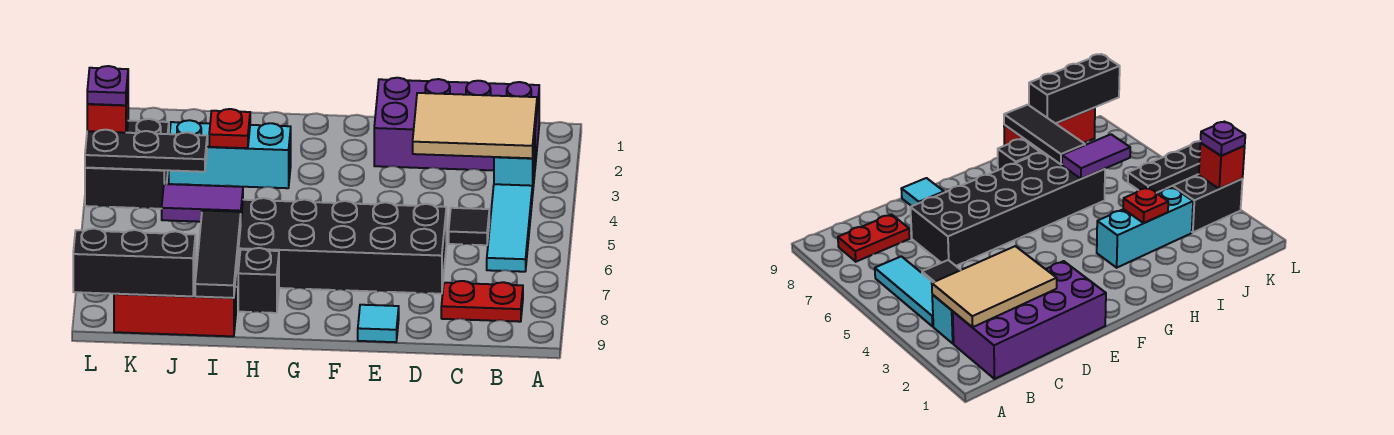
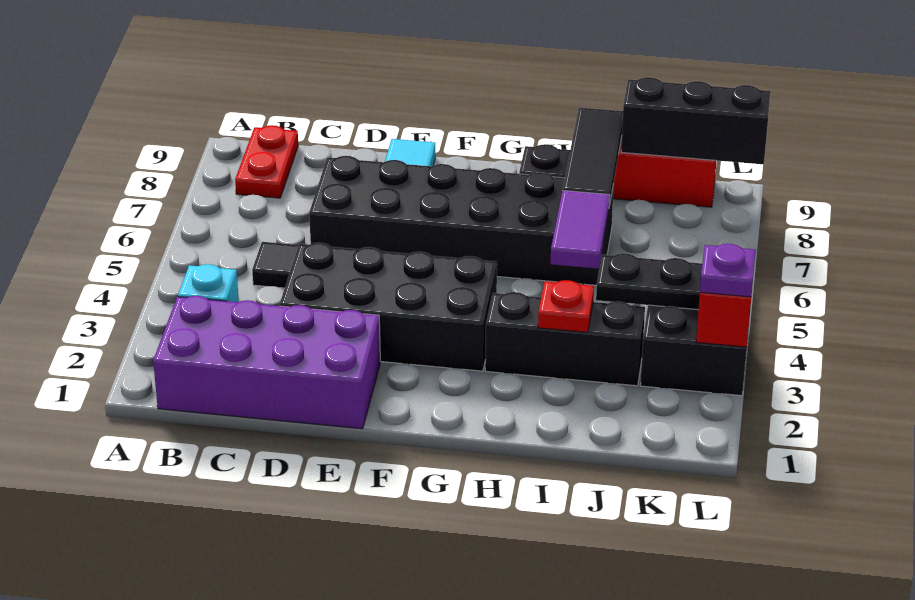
tan 2x3 tile [413,93,537,158] -> none
cyan 1x3 tile [487,184,532,272] -> none
red 1x2 plate [441,281,523,322] -> red 1x2 plate turned to [235,125,298,198]
none -> black 2x4 brick [280,243,497,371]
cyan 1x3 brick [169,120,291,188] -> black 1x3 brick [485,292,645,386]
purple 1x2 tile [162,184,243,222] -> purple 1x2 tile turned to [551,191,610,269]

